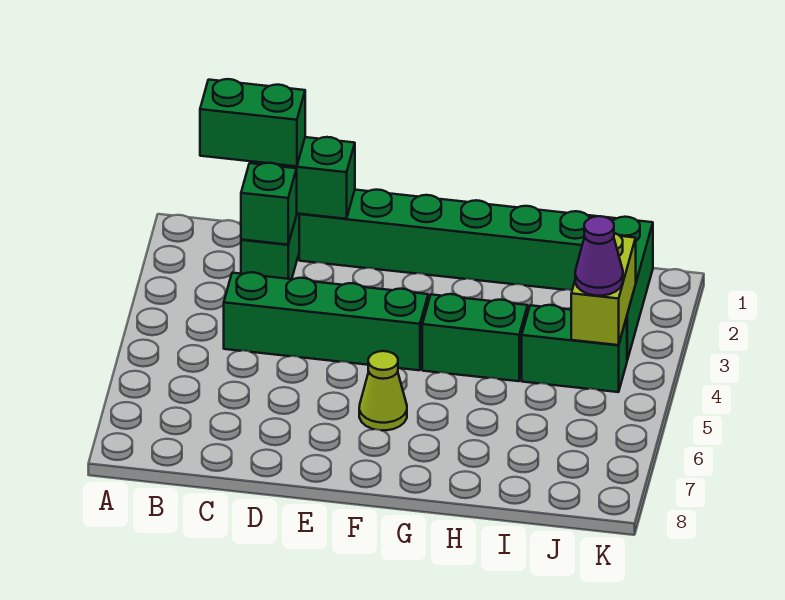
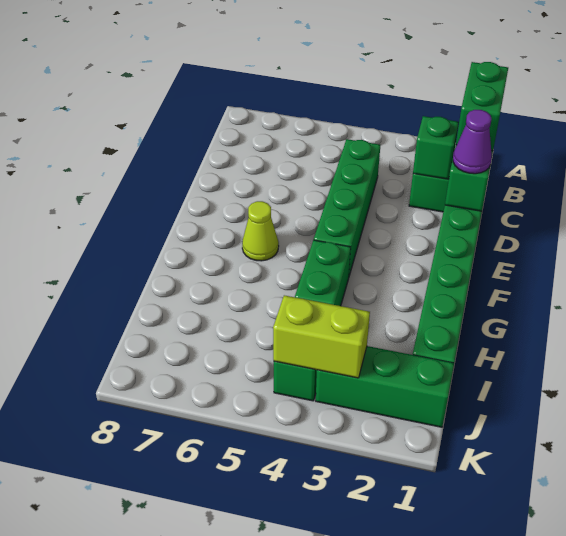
purple 1x1 cone [575,216,623,296] -> purple 1x1 cone moved to [453,110,492,174]

